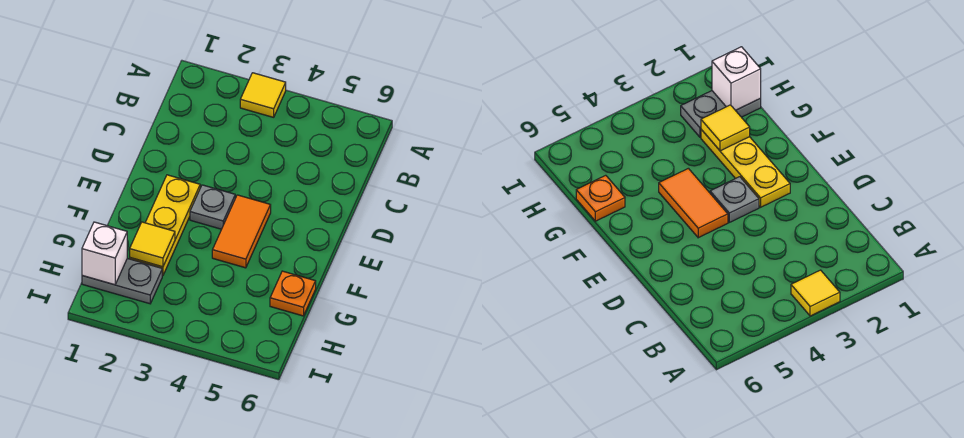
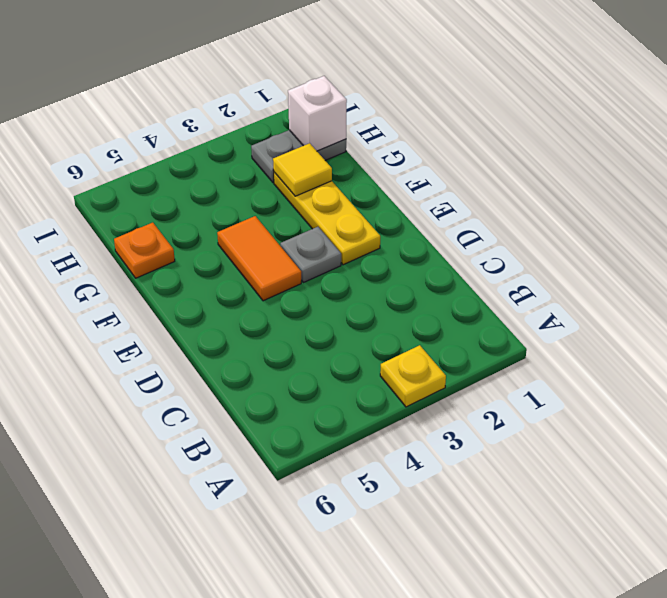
yellow 1x1 tile [240,73,286,117] -> yellow 1x1 plate [380,345,446,407]

